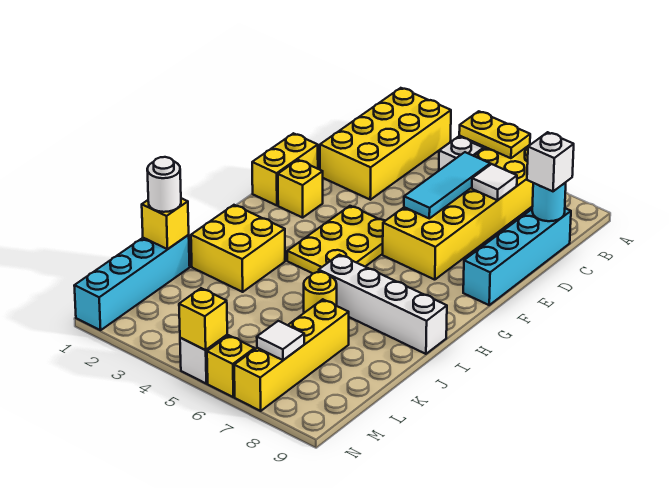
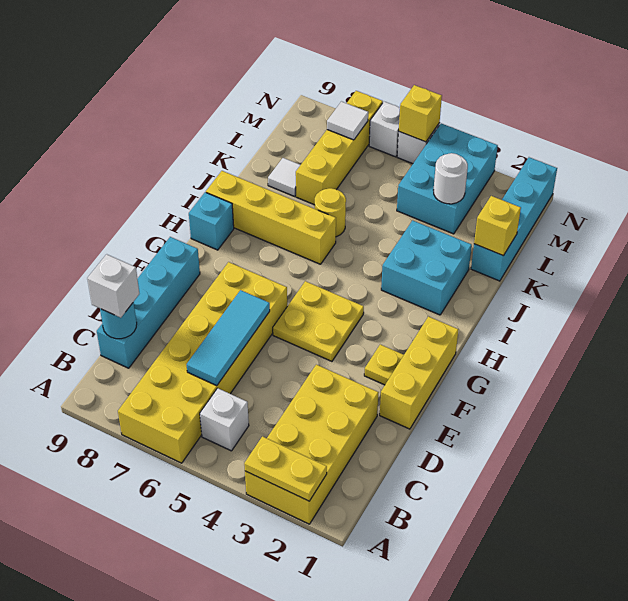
yellow 1x2 plate [459,111,530,158] -> yellow 1x2 plate moved to [244,436,327,501]
white 1x1 tile [472,164,517,200] -> white 1x1 tile moved to [268,158,300,196]
yellow 1x2 brick [252,133,318,205] -> yellow 1x3 brick [380,316,458,429]
yellow 1x1 brick [278,160,323,218] -> yellow 1x1 plate [364,345,404,385]
yellow 2x3 plate [287,206,385,274] -> yellow 2x2 plate [273,281,364,361]
none -> cyan 1x1 brick [189,192,234,250]
yellow 2x2 brick [191,205,285,292] -> cyan 2x2 brick [381,220,472,315]
white 1x4 brick [319,255,447,354] -> yellow 1x4 brick [206,171,336,264]
white 1x1 round brick [147,157,181,212] -> white 1x1 round brick moved to [434,153,468,204]
none -> cyan 2x3 brick [397,123,498,234]
yellow 1x1 brick [207,335,255,397] -> white 1x1 brick [369,102,400,157]

